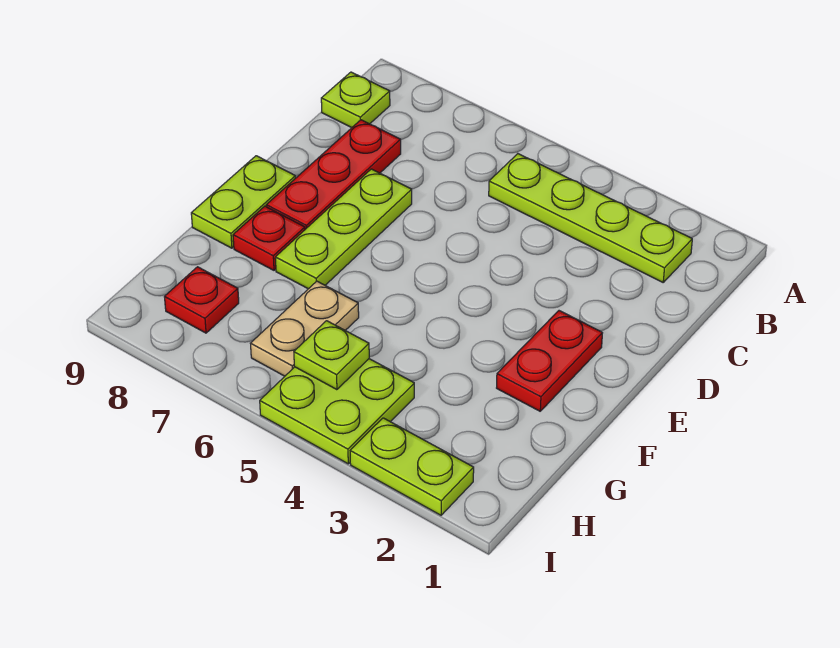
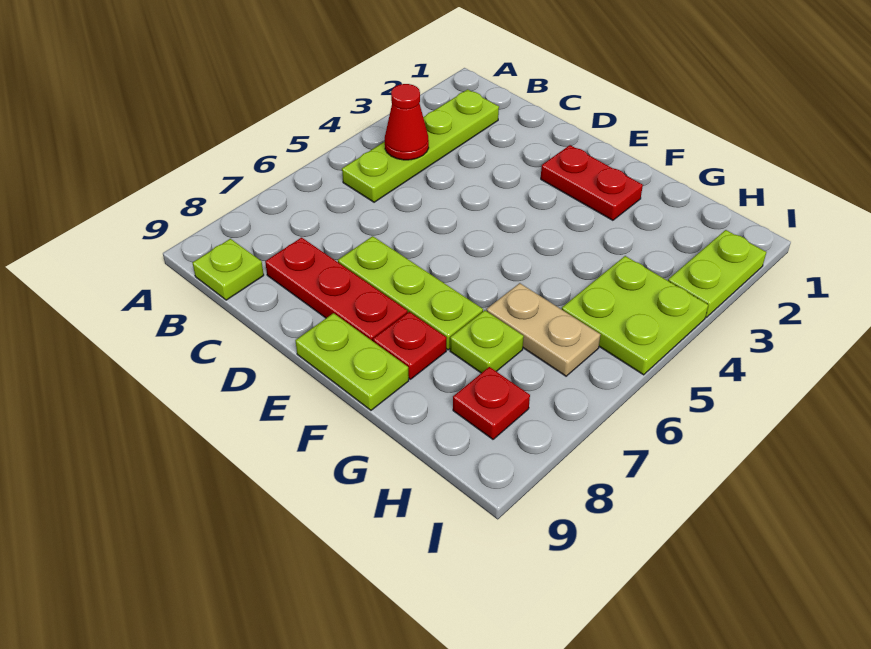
none -> red 1x1 cone [385,84,429,160]
lime 1x1 plate [294,321,369,390] -> lime 1x1 plate moved to [450,310,524,373]

